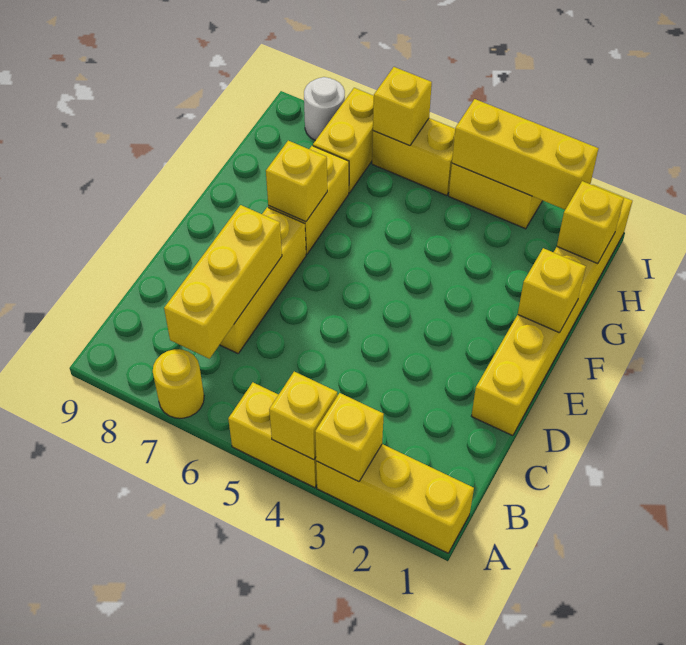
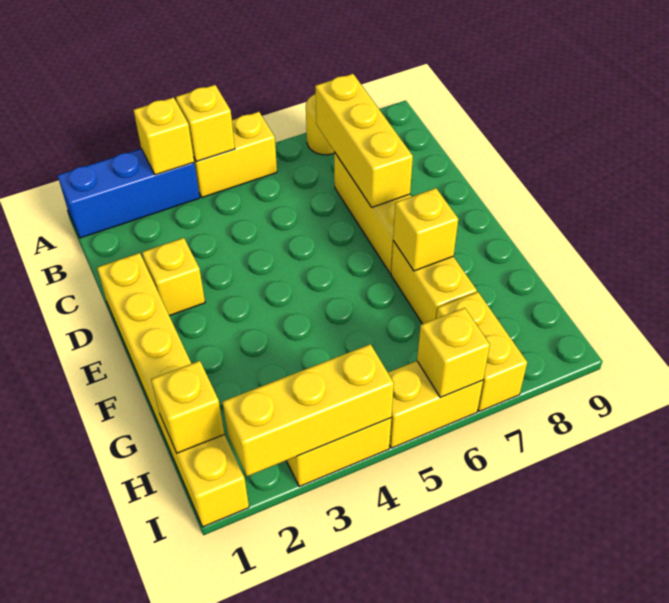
yellow 1x3 brick [316,444,474,553] -> blue 1x3 brick [58,149,200,238]
yellow 1x1 brick [518,248,586,333] -> yellow 1x1 brick moved to [142,238,205,316]
white 1x1 round brick [304,77,345,140] -> none

